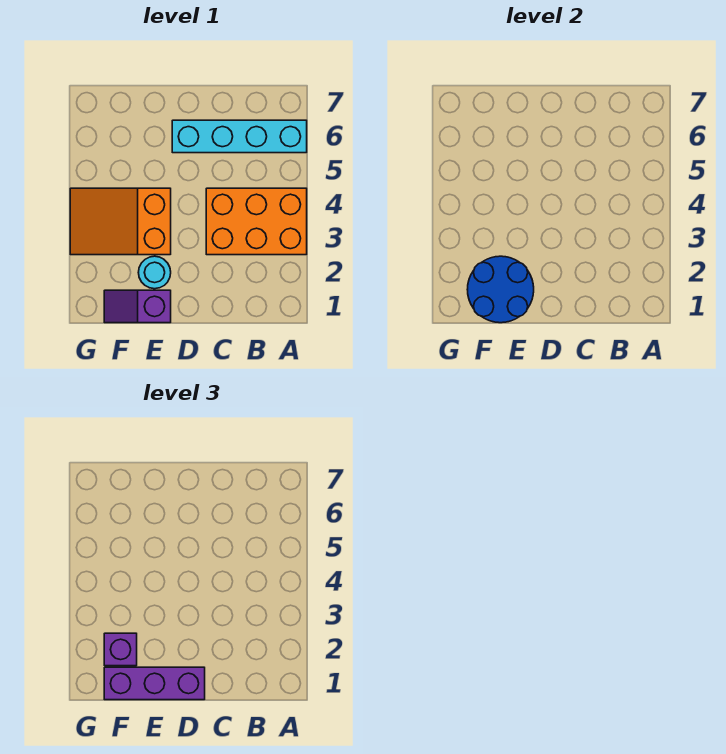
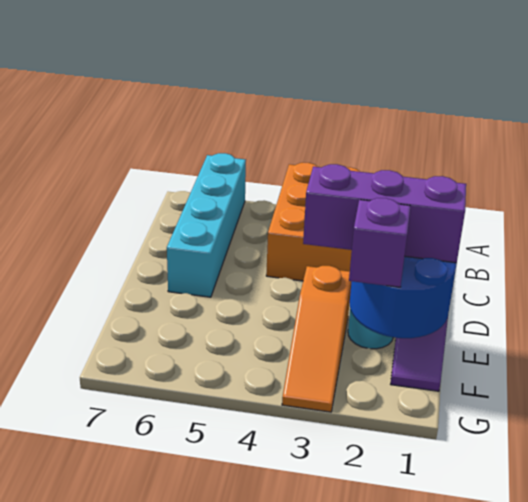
purple 1x3 brick [104,667,205,700] -> purple 1x3 brick turned to [303,164,466,263]
orange 2x3 slope [70,188,171,255] -> orange 1x3 slope [282,266,352,412]

